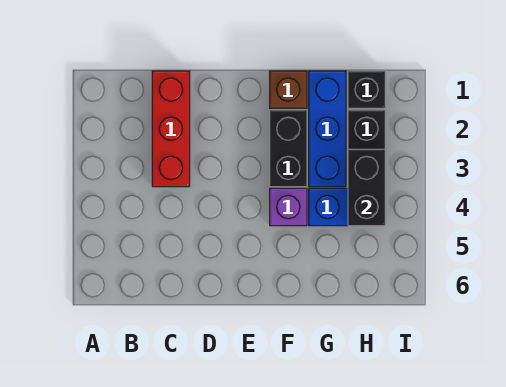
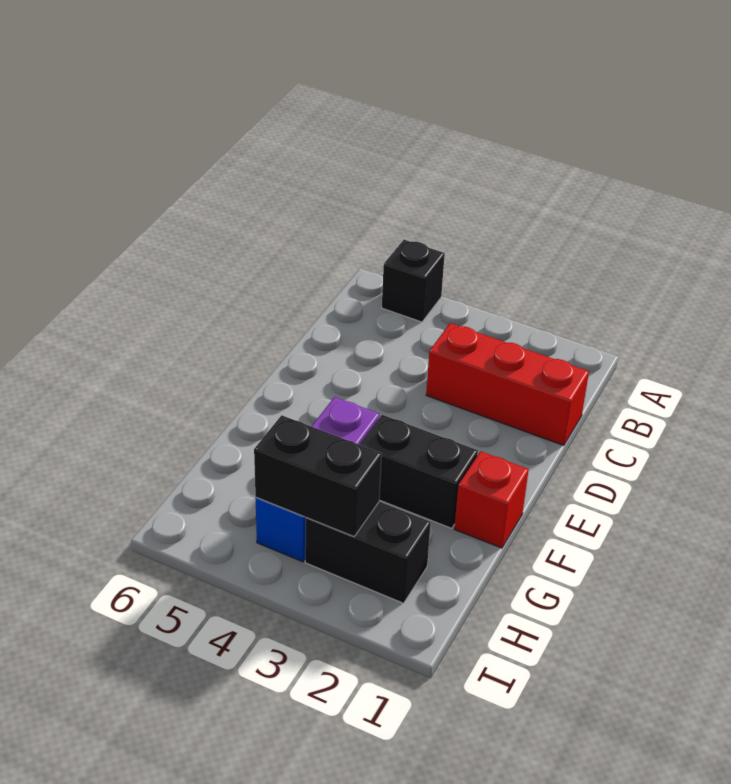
brown 1x1 brick [270,71,307,108] -> red 1x1 brick [454,451,529,548]
blue 1x3 brick [309,71,346,187] -> none
black 1x1 brick [348,71,385,108] -> black 1x1 brick moved to [382,240,445,322]

